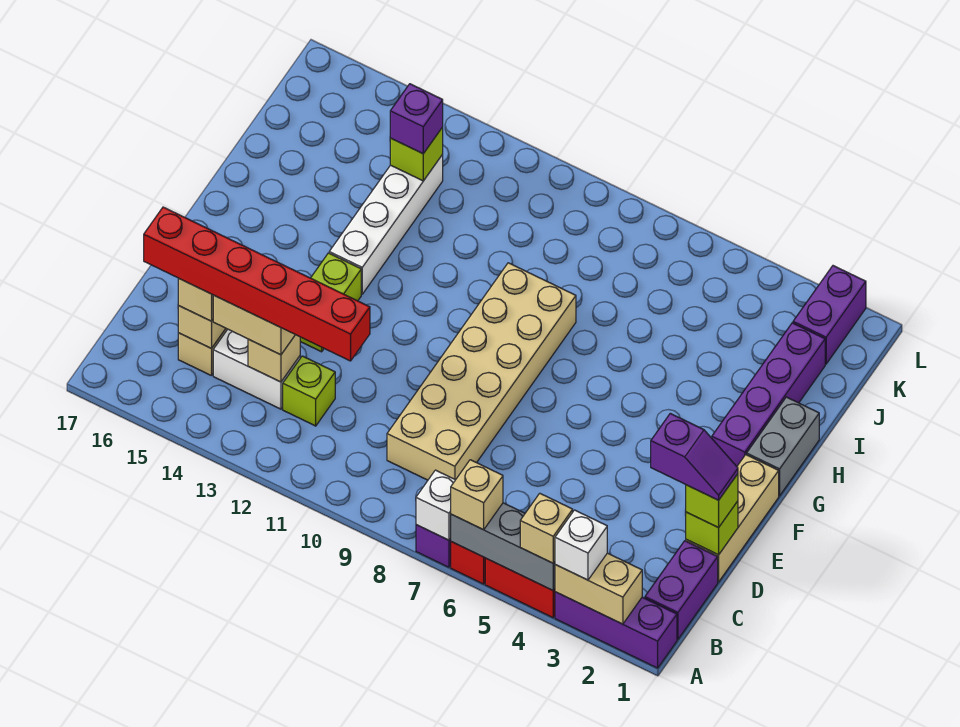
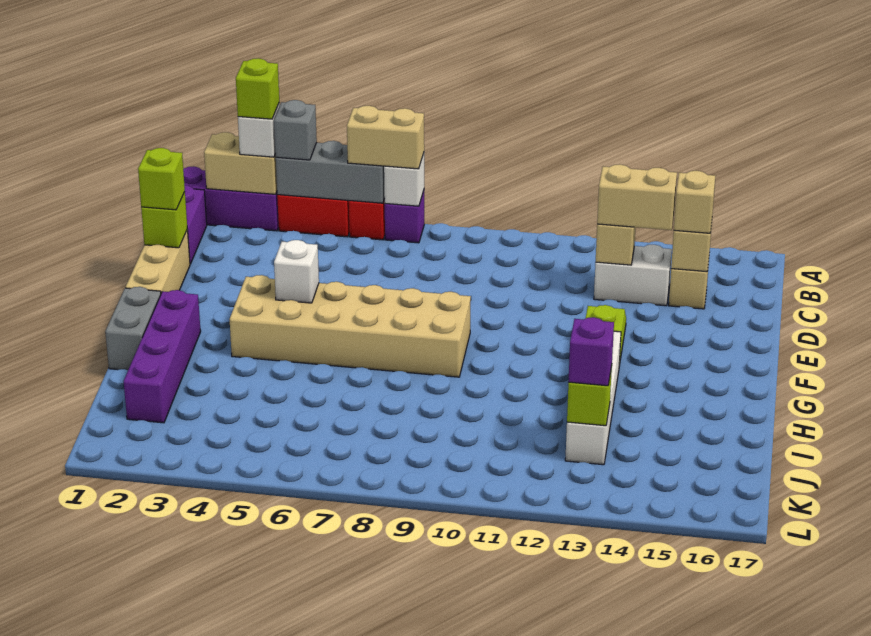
tan 1x1 brick [520,493,573,563] -> grey 1x1 brick [274,100,317,160]
tan 1x1 brick [451,460,503,530] -> tan 1x2 brick [347,106,424,169]
tan 2x6 brick [387,263,576,480] -> tan 2x6 brick turned to [229,275,471,377]
red 1x6 brick [144,207,370,361] -> none
lime 1x1 brick [283,356,335,426] -> lime 1x1 brick moved to [236,58,279,119]
purple 1x2 slope [651,413,738,500] -> none
none -> white 1x1 brick [274,240,319,303]
purple 1x2 brick [793,266,866,364] -> none

